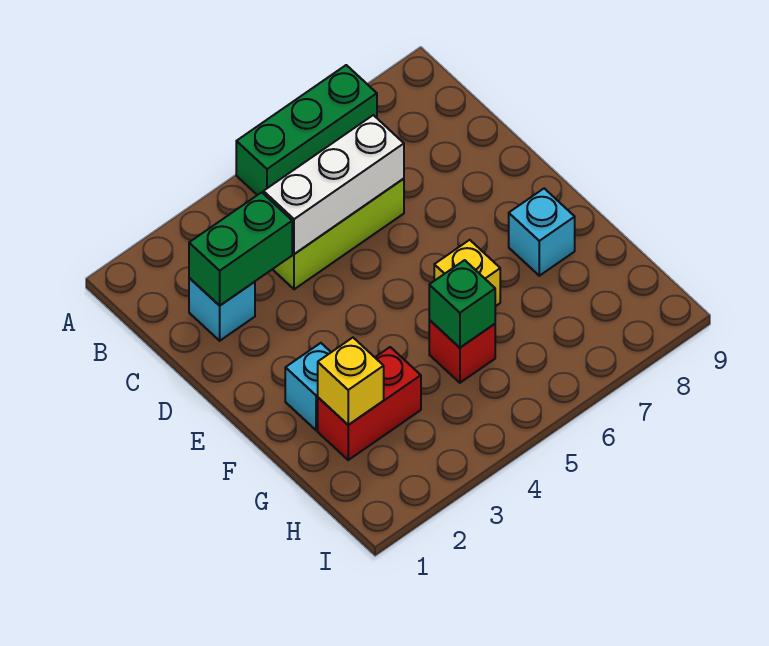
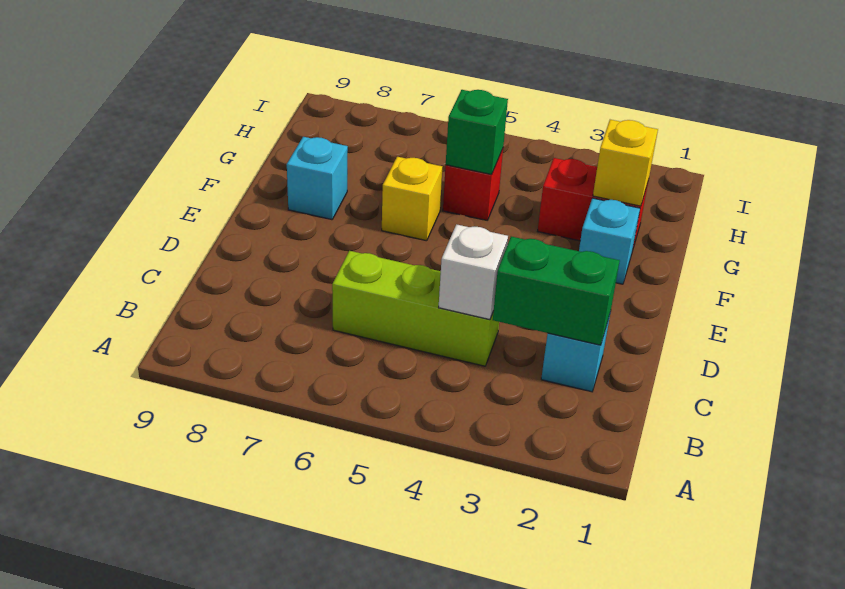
green 1x3 brick [236,65,377,195] -> none
white 1x3 brick [264,115,404,254] -> white 1x1 brick [439,224,508,320]

